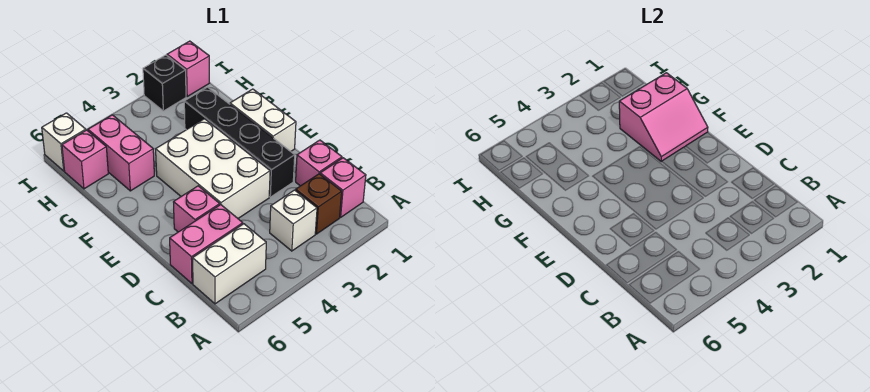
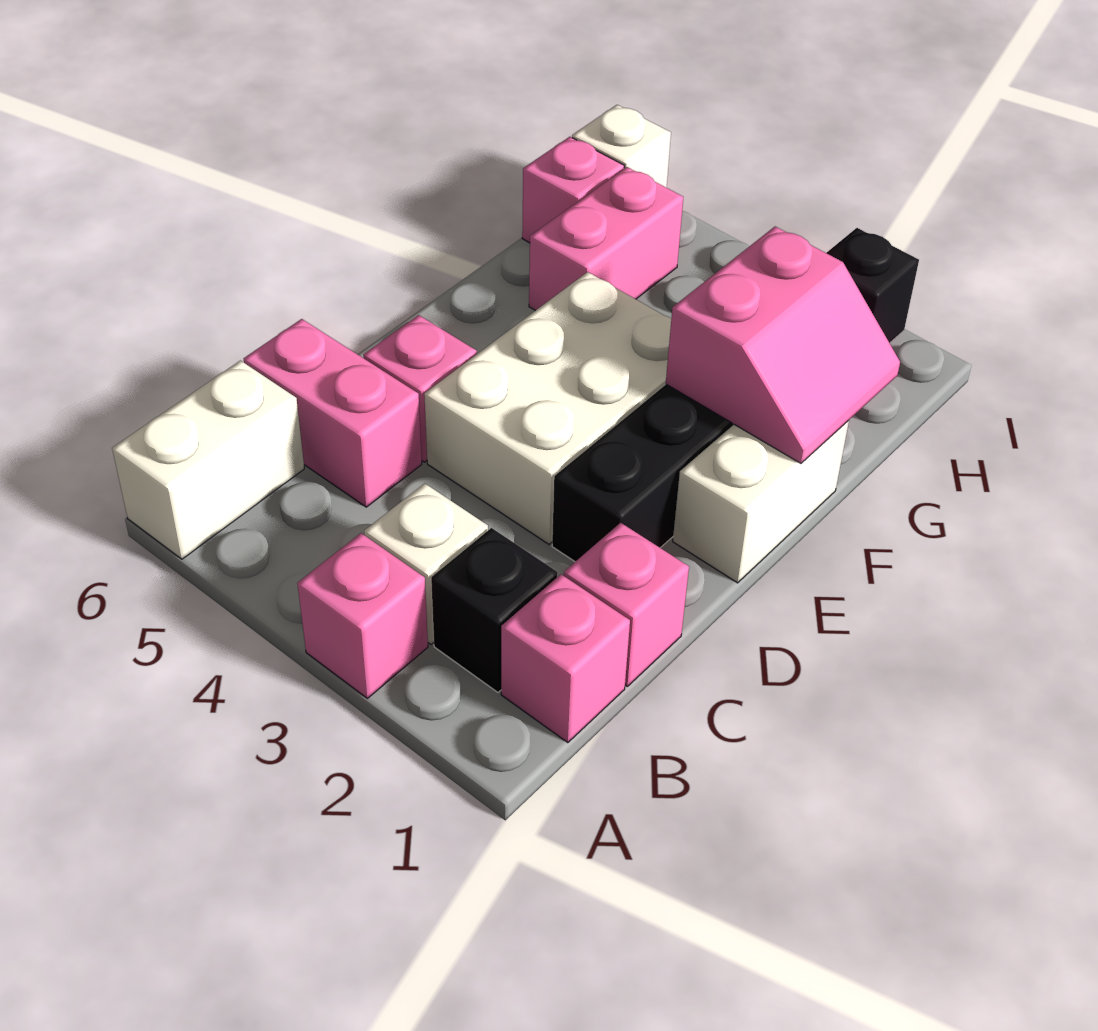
brown 1x1 brick [296,174,342,234] -> black 1x1 brick [431,528,558,692]
white 1x2 brick [193,224,266,304] -> white 1x2 brick turned to [112,361,304,559]
pink 2x2 slope [619,73,708,162] -> pink 2x2 slope turned to [666,227,900,463]
pink 1x1 brick [167,41,209,96] -> pink 1x1 brick moved to [297,533,428,698]

